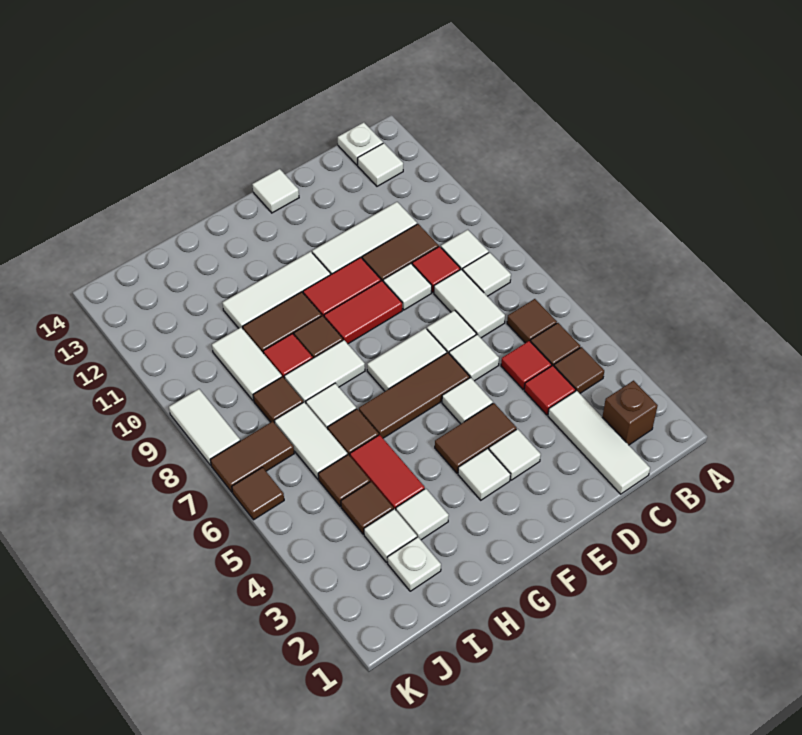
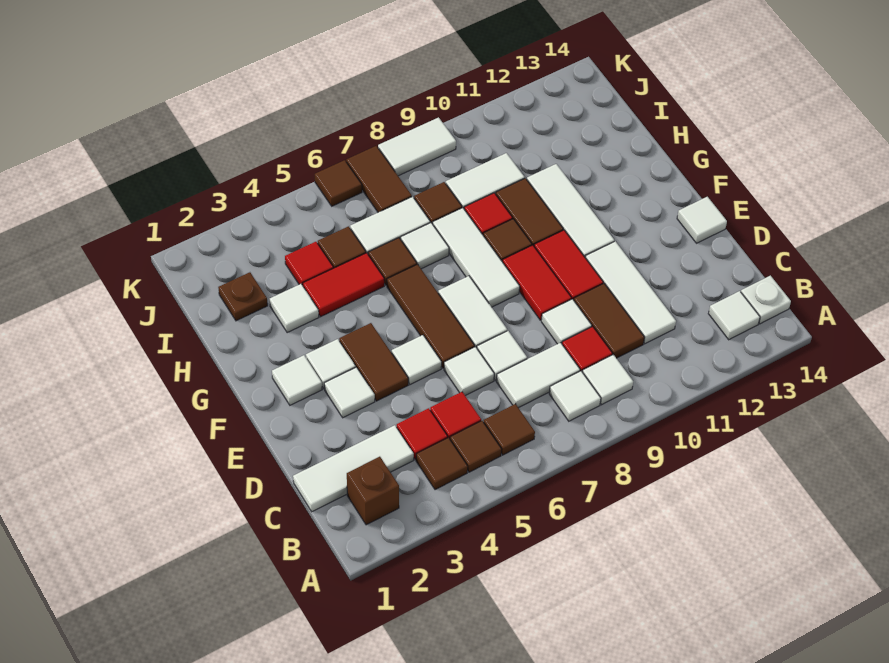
white 1x2 tile [284,340,365,403] -> white 1x3 tile [433,208,520,307]
white 1x1 plate [387,537,441,591] -> brown 1x1 plate [218,272,268,321]
white 1x1 tile [364,509,417,562] -> white 1x1 tile moved to [272,355,322,405]
brown 1x1 tile [341,482,393,534] -> red 1x1 tile [285,242,333,286]

